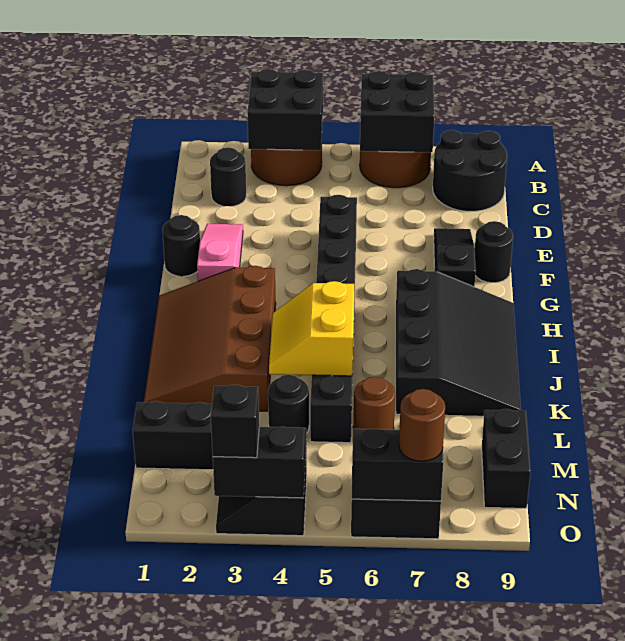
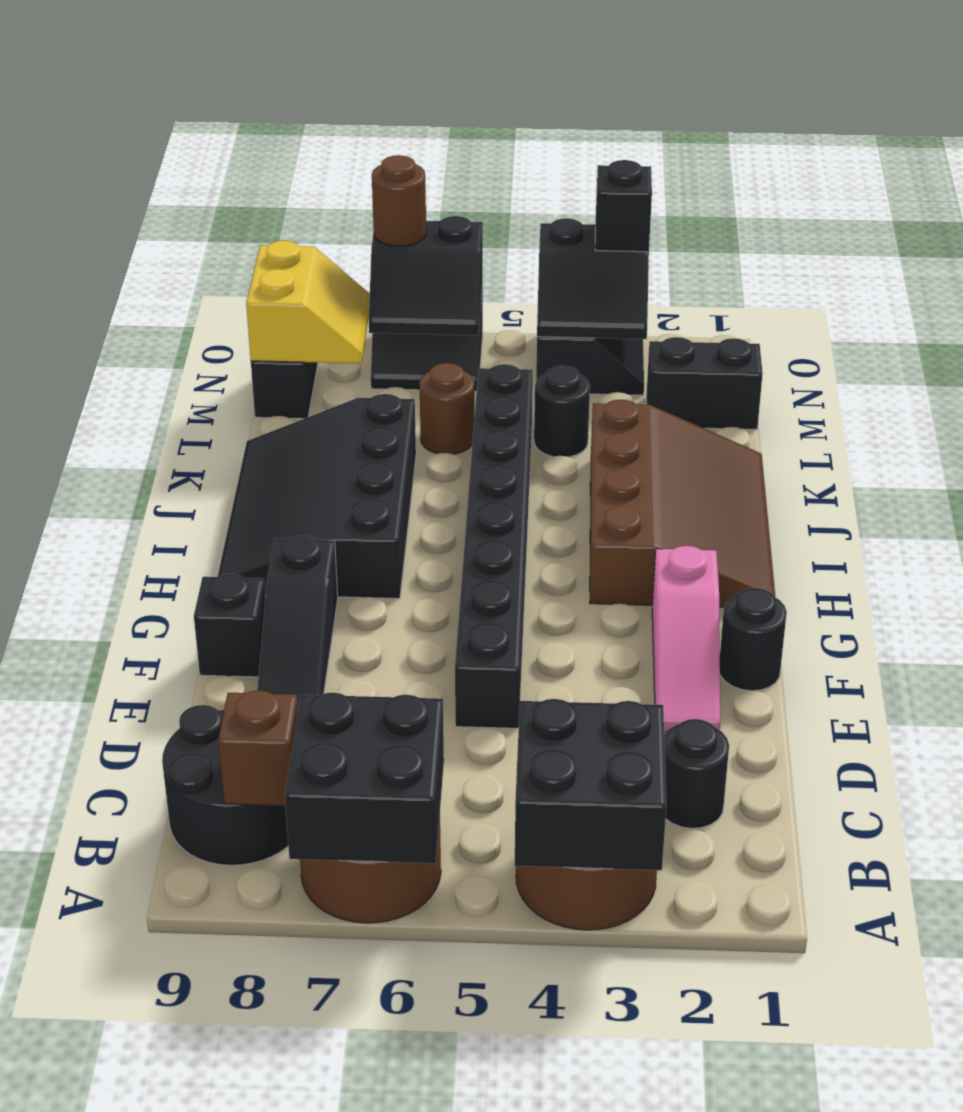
none -> brown 1x1 brick [218,690,298,806]
black 1x1 round brick [475,221,513,283] -> black 1x1 brick [194,574,265,677]
yellow 2x2 slope [269,281,354,376] -> yellow 2x2 slope moved to [246,241,370,364]

